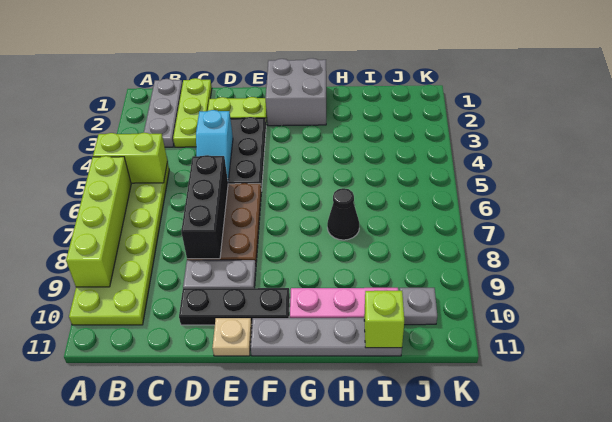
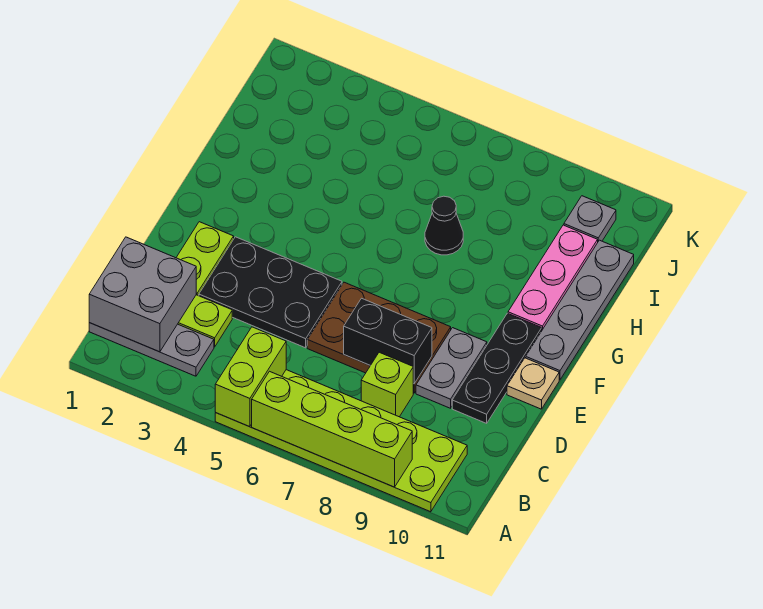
cyan 1x2 slope [196,110,233,181] -> none
black 1x3 brick [181,155,228,259] -> black 1x2 brick [344,298,432,384]
grey 2x2 brick [265,58,326,126] -> grey 2x2 brick moved to [89,237,196,352]
lime 1x1 brick [364,291,404,348] -> lime 1x1 brick moved to [361,352,413,417]

